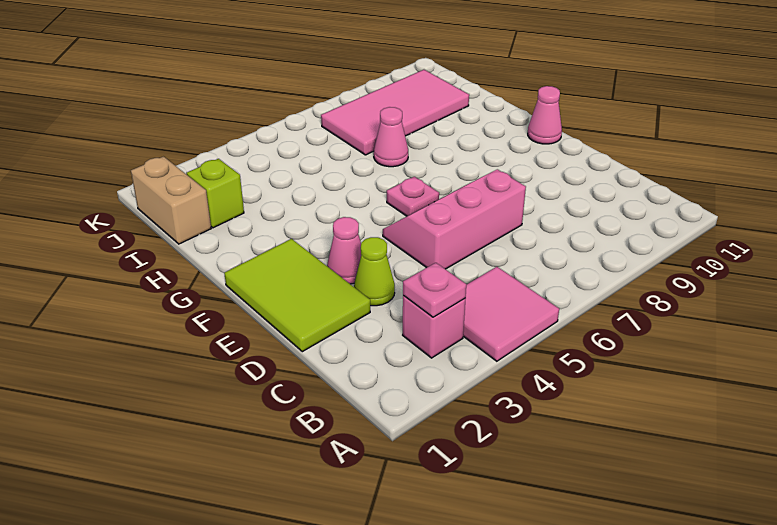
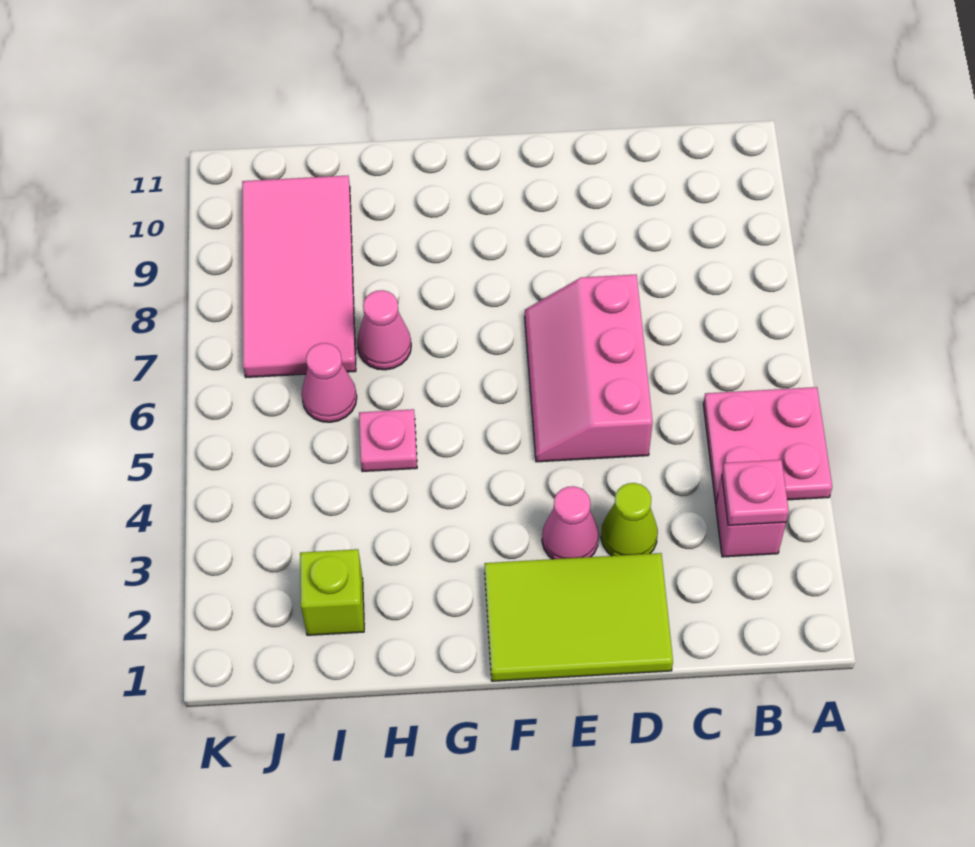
pink 2x2 tile [463,267,559,361] -> pink 2x2 plate [703,387,832,504]
pink 1x1 plate [387,177,439,216] -> pink 1x1 plate moved to [359,409,417,472]
pink 1x1 cone [528,86,562,144] -> pink 1x1 cone moved to [302,343,357,422]
tan 1x2 brick [131,157,211,244] -> none

